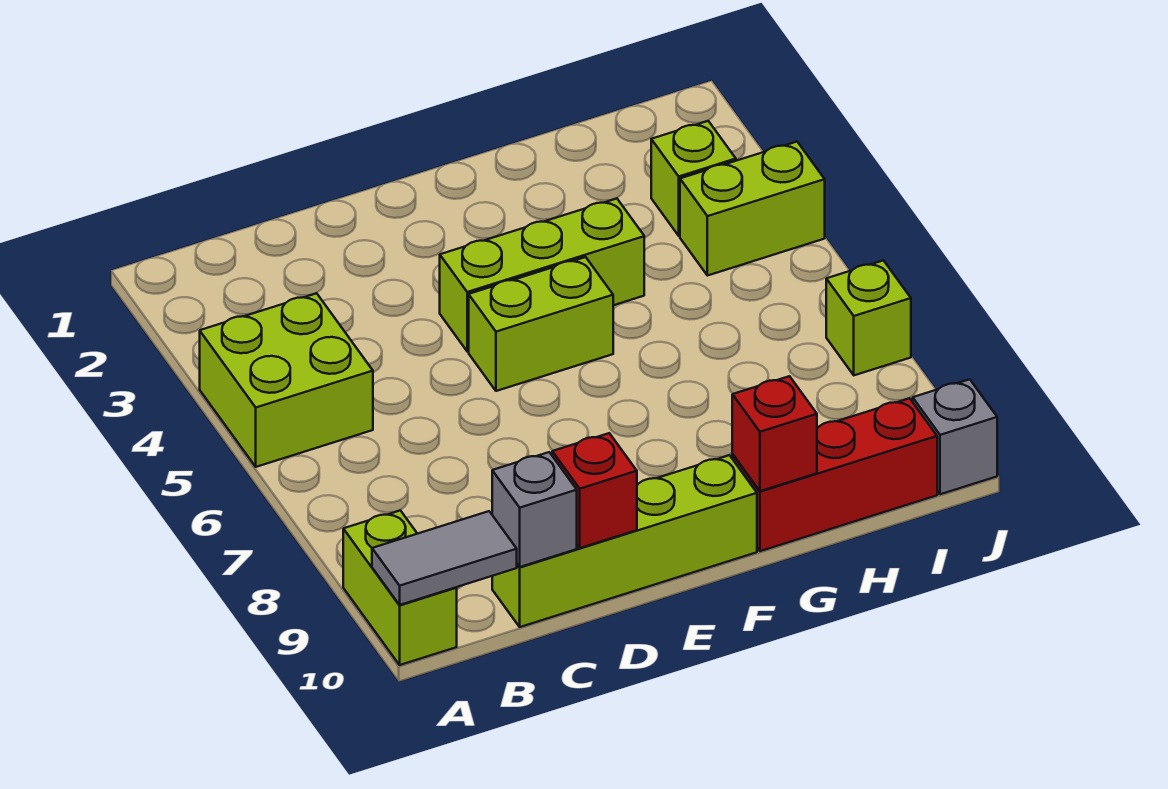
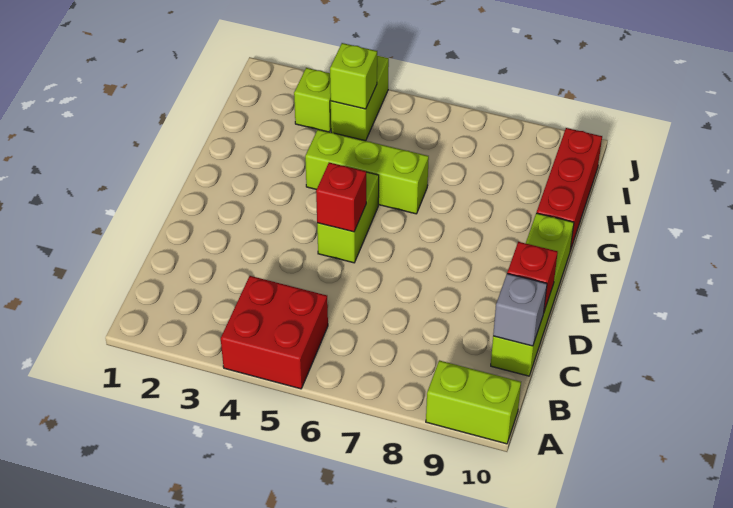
lime 2x2 brick [200,293,373,467] -> red 2x2 brick [221,276,328,389]
grey 1x2 tile [372,511,517,605] -> none
lime 1x3 brick [440,199,644,351] -> lime 1x3 brick turned to [305,130,429,214]
red 1x1 brick [732,376,817,491] -> red 1x1 brick moved to [316,163,366,232]
lime 1x1 brick [826,260,911,375] -> lime 1x1 brick moved to [330,43,377,109]
grey 1x1 brick [913,379,997,494] -> none

